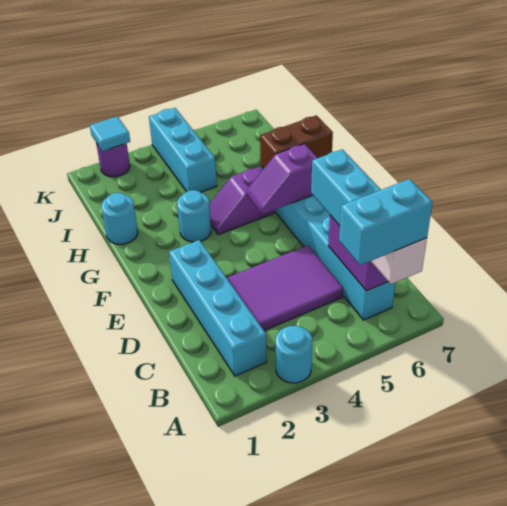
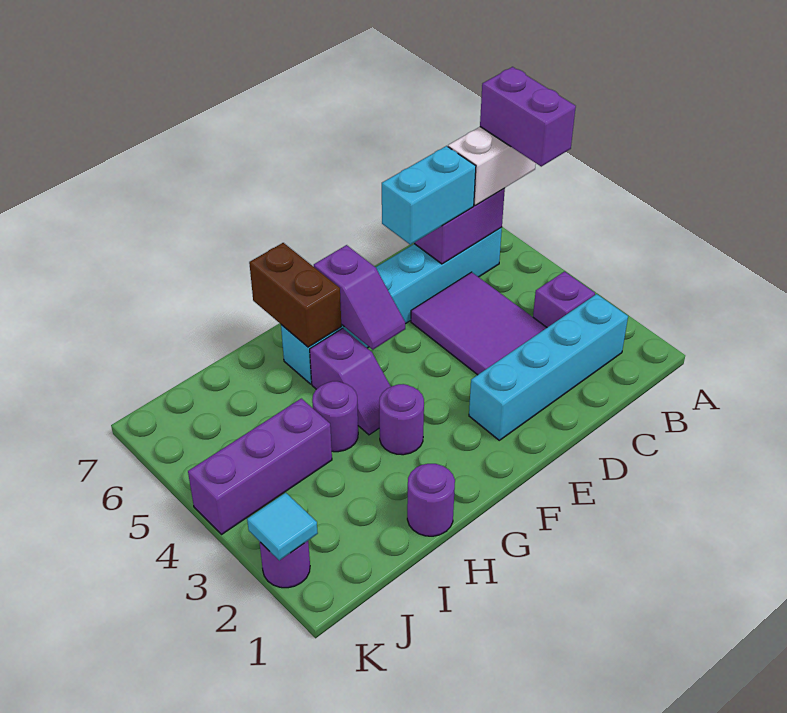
cyan 1x1 round brick [275,326,312,383] -> none
cyan 1x2 brick [339,179,432,265] -> purple 1x2 brick [480,67,576,166]
none -> purple 1x1 brick [533,271,595,327]
cyan 1x1 round brick [177,190,211,242] -> purple 1x1 round brick [379,384,424,455]
cyan 1x1 round brick [101,193,138,244] -> purple 1x1 round brick [407,464,455,536]
none -> purple 1x1 round brick [312,381,358,452]
cyan 1x3 brick [149,108,217,192] -> purple 1x3 brick [188,398,332,535]

